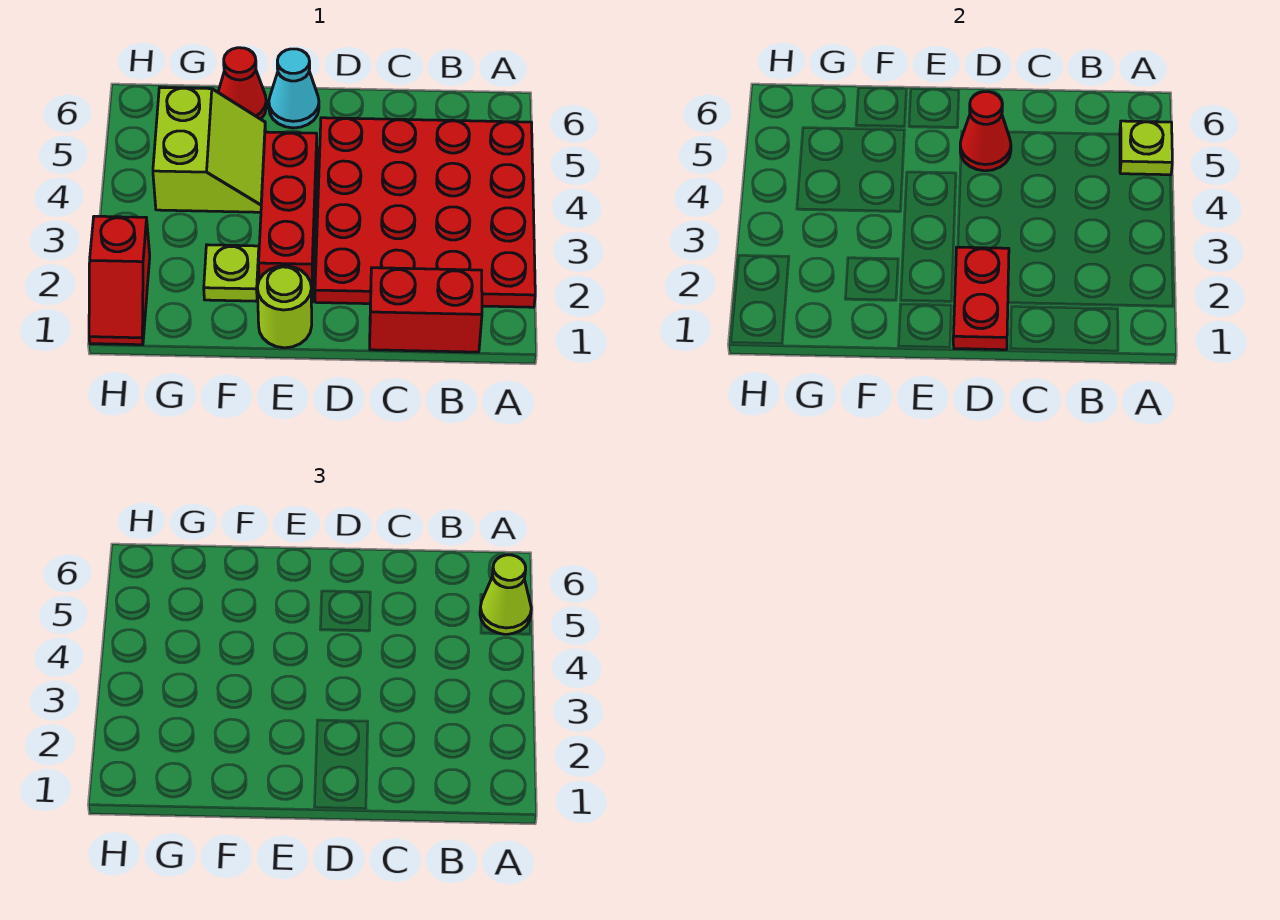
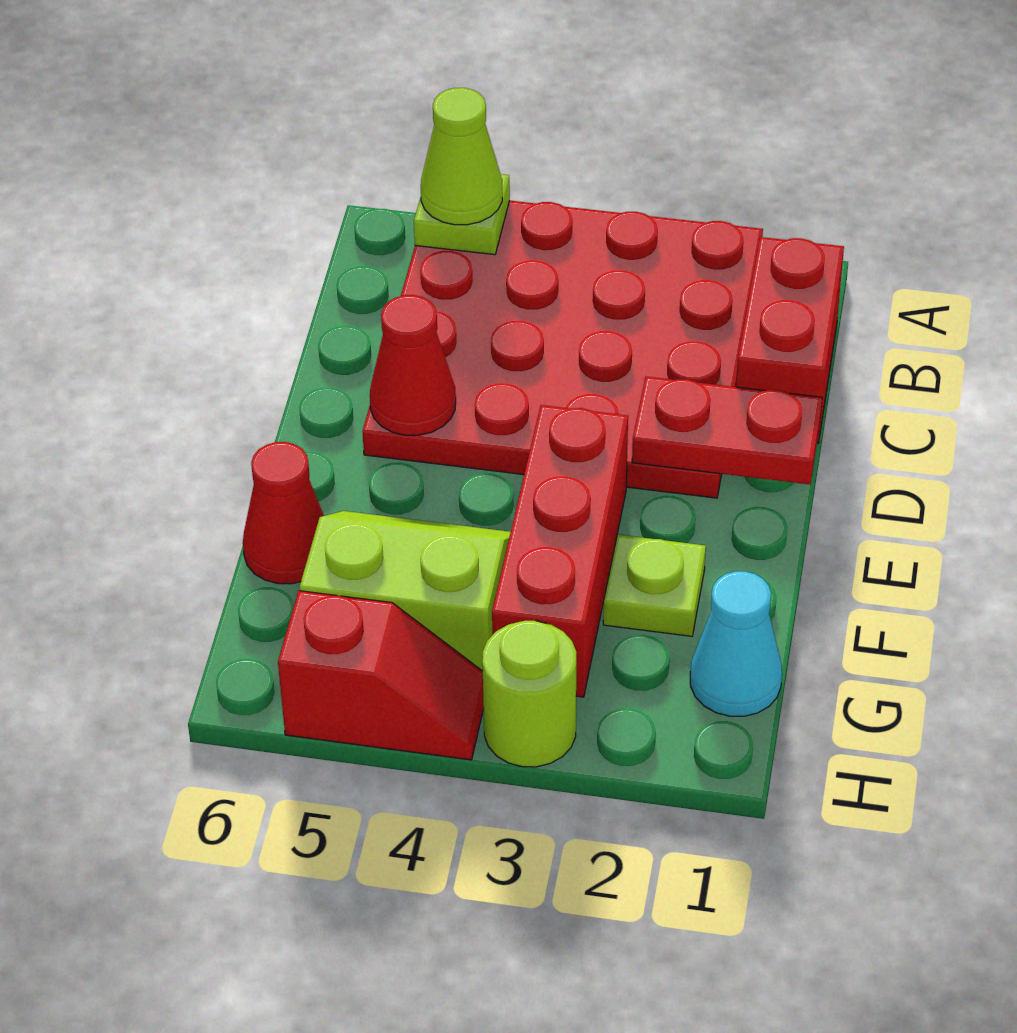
lime 1x1 round brick [257,266,312,348] -> lime 1x1 round brick moved to [482,621,576,767]
red 1x3 brick [259,132,317,302] -> red 1x3 brick turned to [492,405,628,697]
cyan 1x1 cone [269,49,319,128] -> cyan 1x1 cone moved to [690,571,782,716]
red 1x2 slope [89,216,150,345] -> red 1x2 slope moved to [278,591,484,760]

